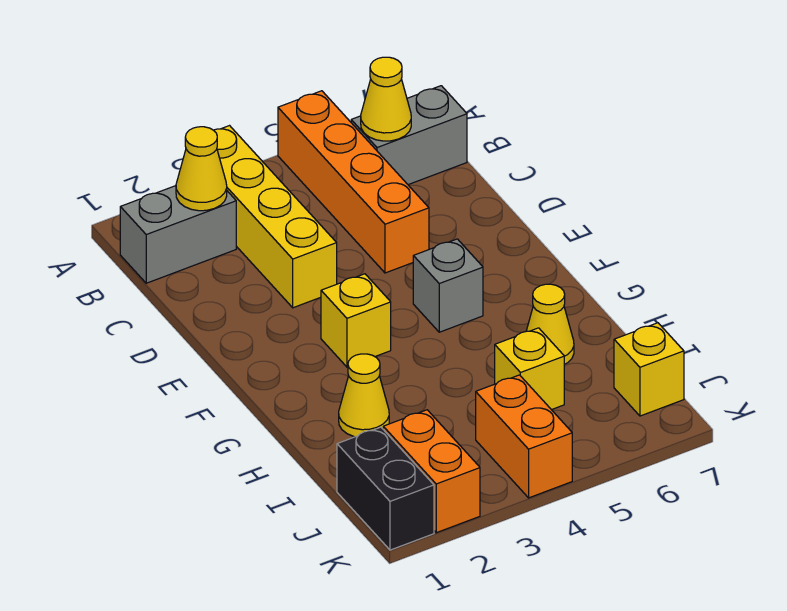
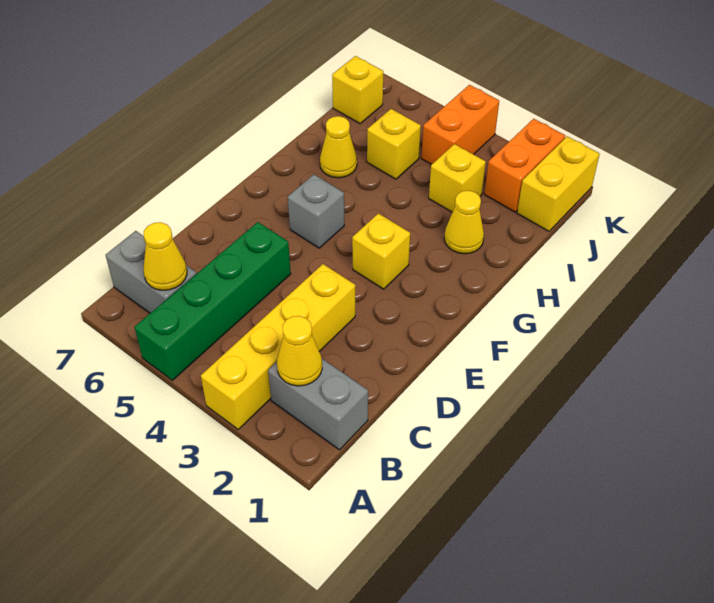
orange 1x4 brick [278,91,429,273] -> green 1x4 brick [135,222,291,380]
none -> yellow 1x1 brick [429,144,486,212]
black 1x2 brick [337,427,434,550] -> yellow 1x2 brick [517,136,600,231]

